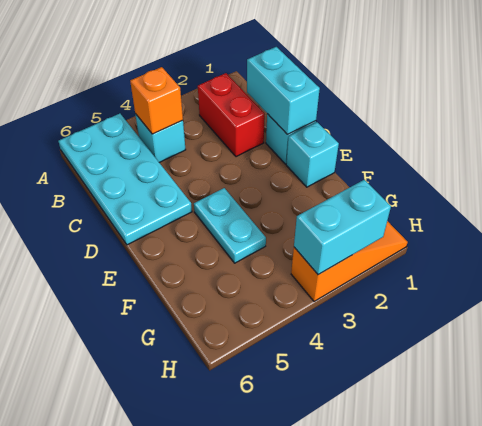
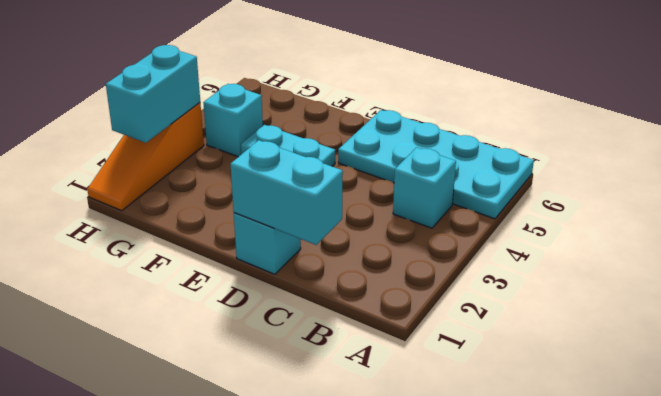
red 1x2 brick [198,73,265,157] -> none
orange 1x1 brick [130,67,183,134] -> none
cyan 1x1 brick [286,122,339,187] -> cyan 1x1 brick moved to [203,84,263,157]

